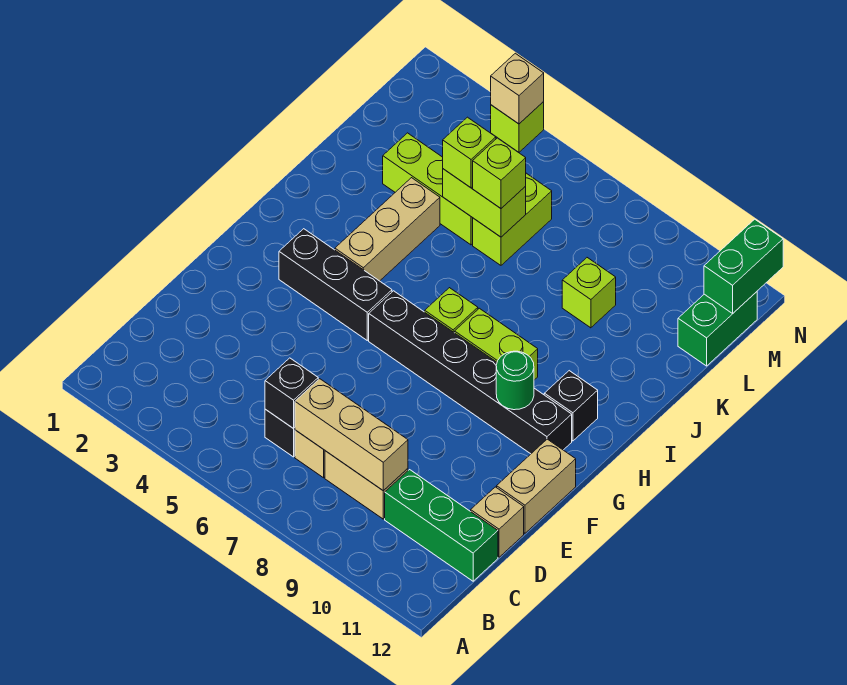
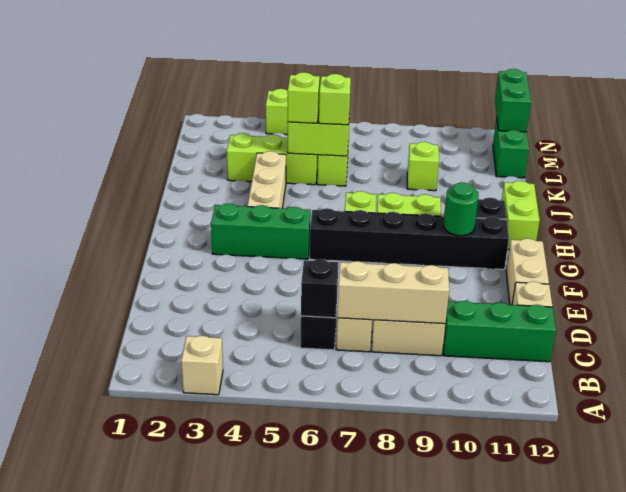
black 1x3 brick [279,229,392,340] -> green 1x3 brick [211,203,311,259]
none -> lime 1x2 brick [502,181,540,250]
tan 1x1 brick [491,53,544,124] -> tan 1x1 brick moved to [181,336,223,395]

